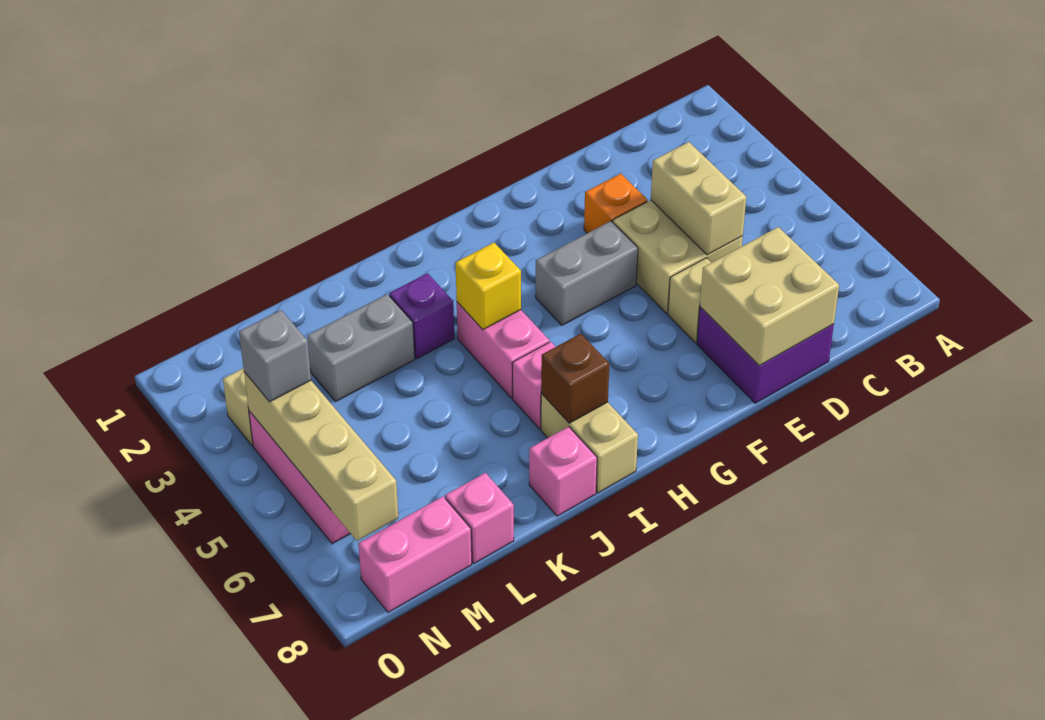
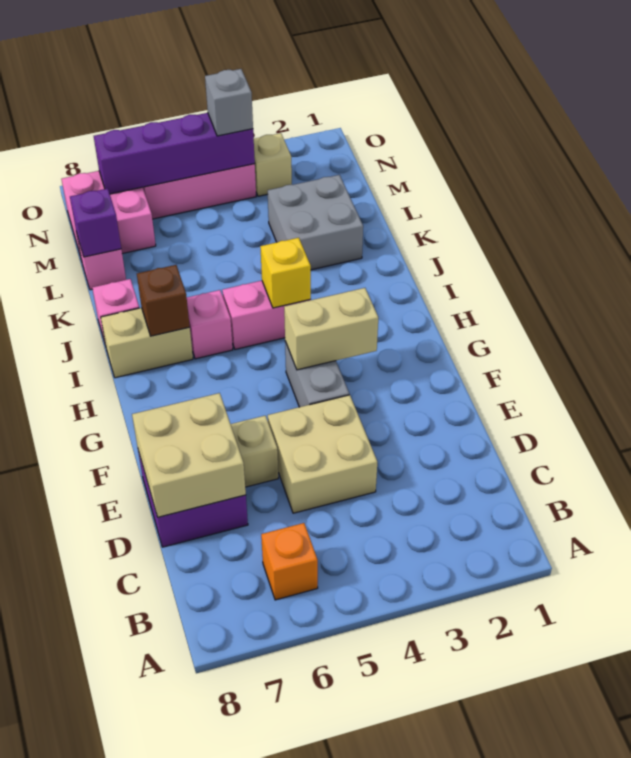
tan 1x2 brick [651,142,746,255] -> tan 1x2 brick moved to [284,288,378,370]
orange 1x1 brick [584,174,647,233] -> orange 1x1 brick moved to [261,523,318,600]
purple 1x1 brick [389,273,454,358] -> purple 1x1 brick moved to [70,189,121,257]
grey 1x2 brick [307,294,415,401] -> grey 2x2 brick [268,175,363,270]
pink 1x2 brick [358,496,472,612] -> pink 2x2 brick [61,171,156,257]
tan 1x4 brick [244,372,398,541] -> purple 1x4 brick [94,113,255,194]

